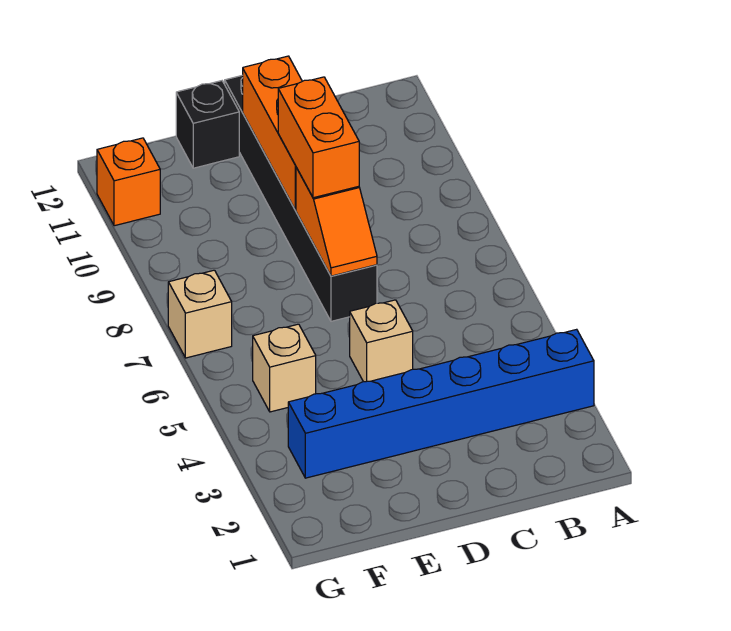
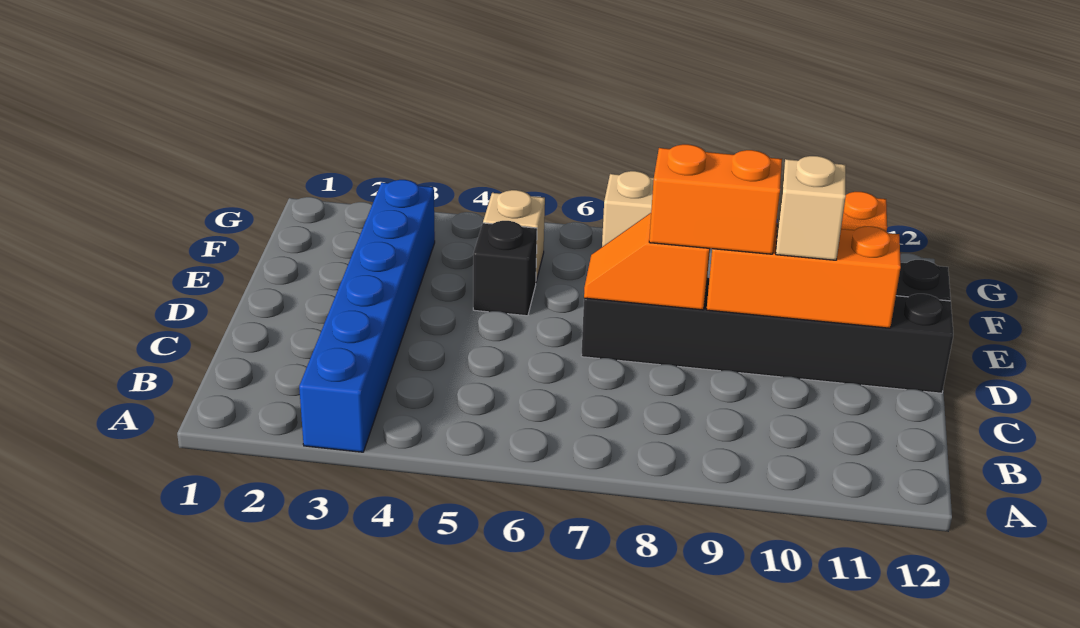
tan 1x1 brick [350,300,413,382] -> tan 1x1 brick moved to [776,156,846,260]
none -> black 1x1 brick [473,221,537,316]

